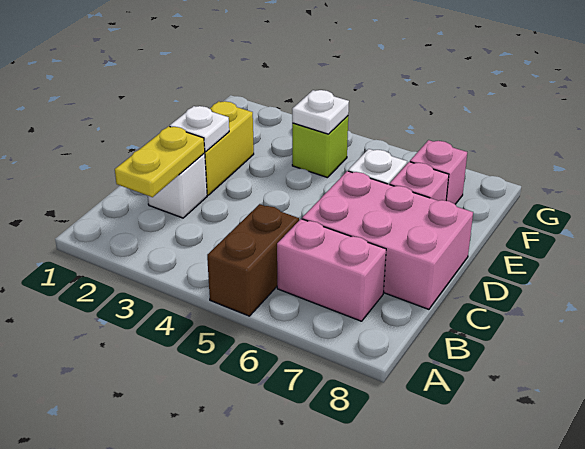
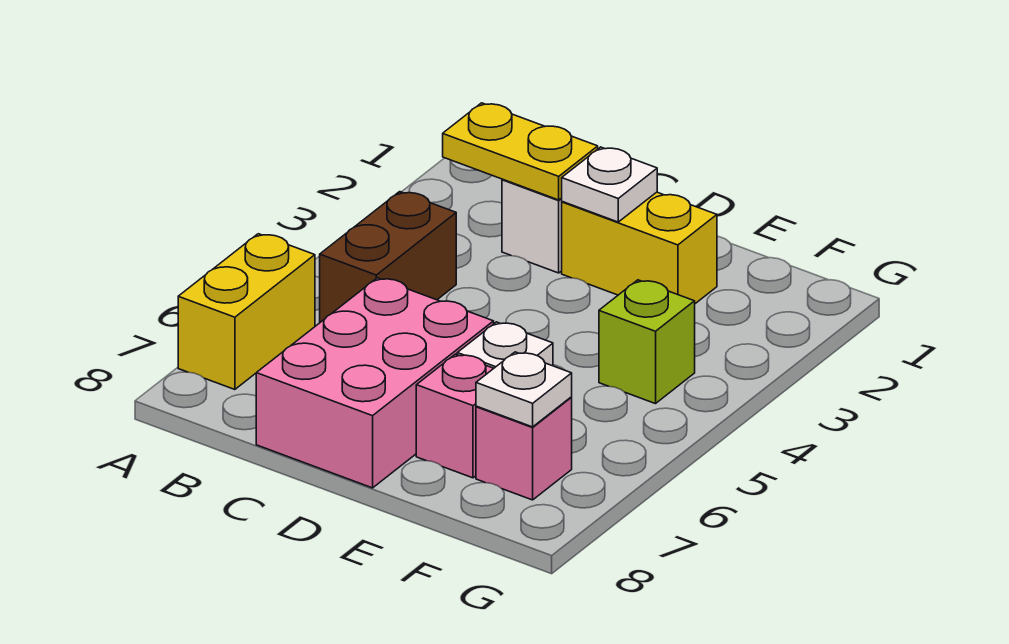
brown 1x2 brick [207,204,299,316] -> brown 1x2 brick turned to [320,192,456,322]
none -> yellow 1x2 brick [178,234,315,390]
pink 1x2 brick [277,219,386,321] -> none
white 1x1 plate [292,90,349,134] -> white 1x1 plate moved to [476,352,572,427]

